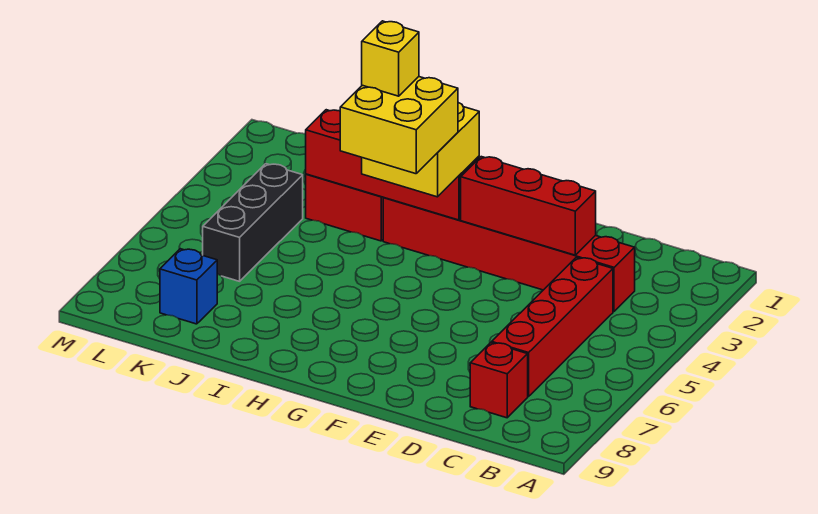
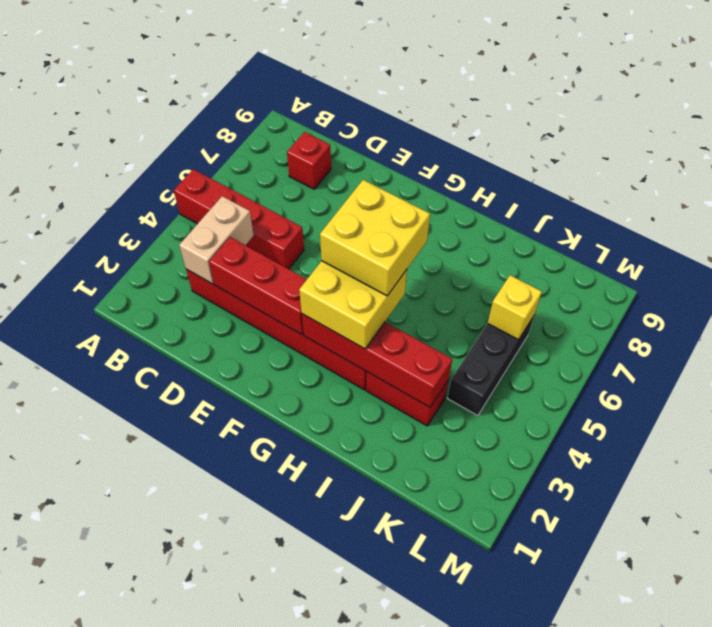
none -> tan 1x2 brick [179,196,254,284]
red 1x4 brick [492,257,613,397] -> red 1x4 brick turned to [174,169,304,269]
yellow 1x1 brick [362,21,419,96] -> yellow 1x1 brick moved to [488,275,542,340]
blue 1x1 brick [160,249,217,324] -> none

